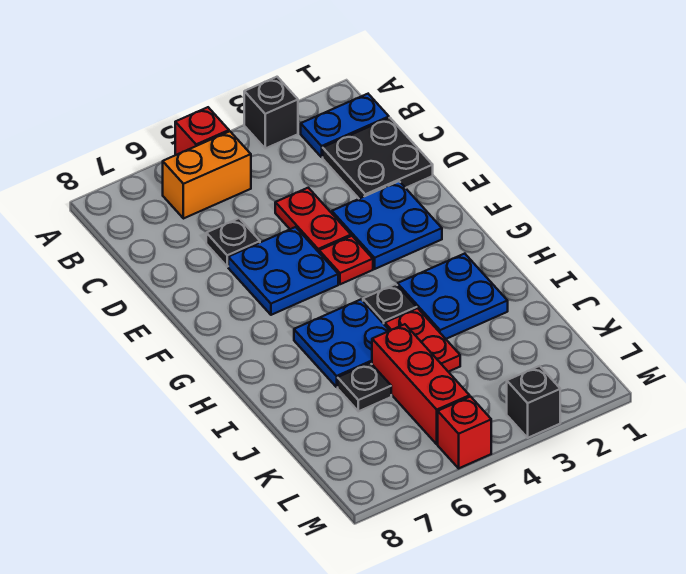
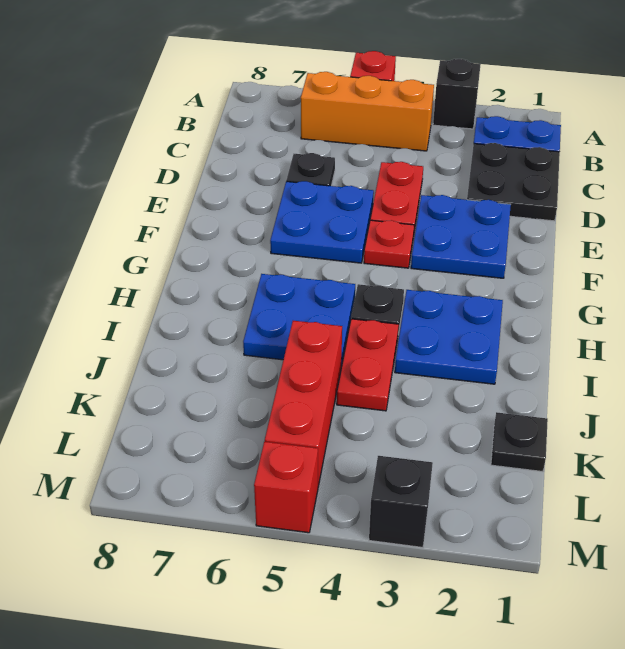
orange 1x2 brick [163,131,251,219] -> orange 1x3 brick [301,72,434,151]
black 1x1 plate [338,363,391,411] -> black 1x1 plate moved to [491,412,548,472]

